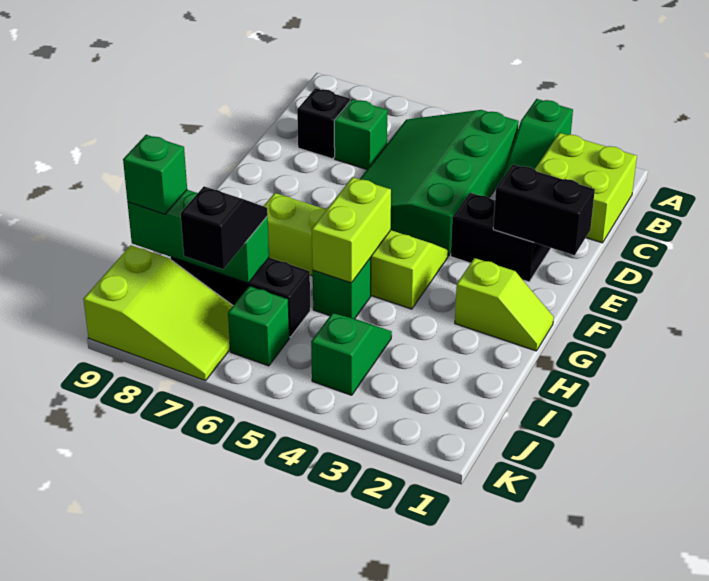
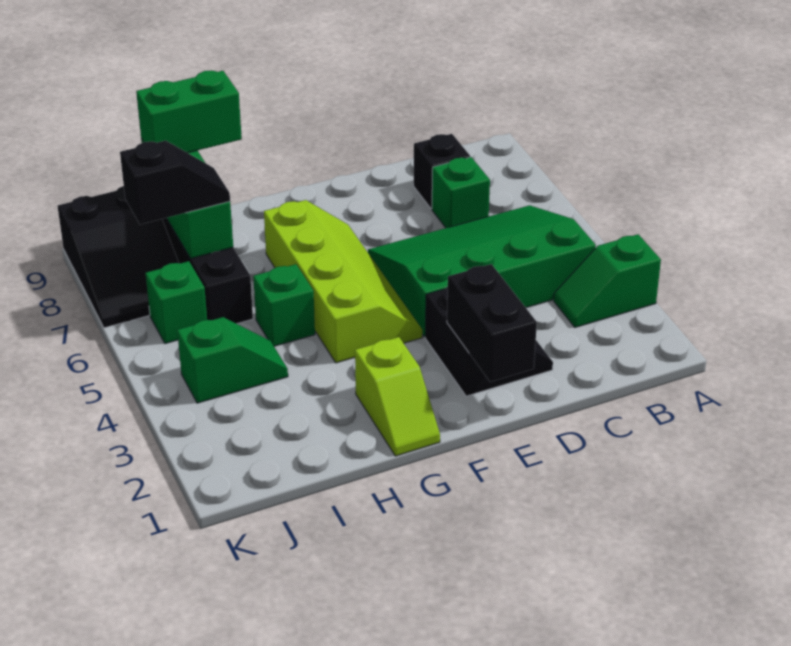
lime 2x2 brick [535,133,637,243] -> none
lime 1x2 brick [312,177,391,283] -> none
green 1x1 brick [123,135,187,214] -> green 1x2 brick [136,70,242,153]
lime 2x3 slope [83,245,233,381] -> black 2x3 slope [58,186,179,328]

